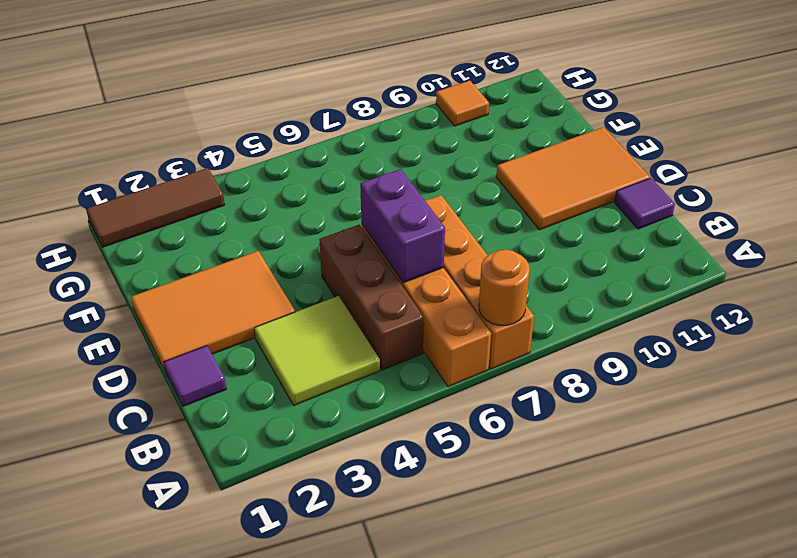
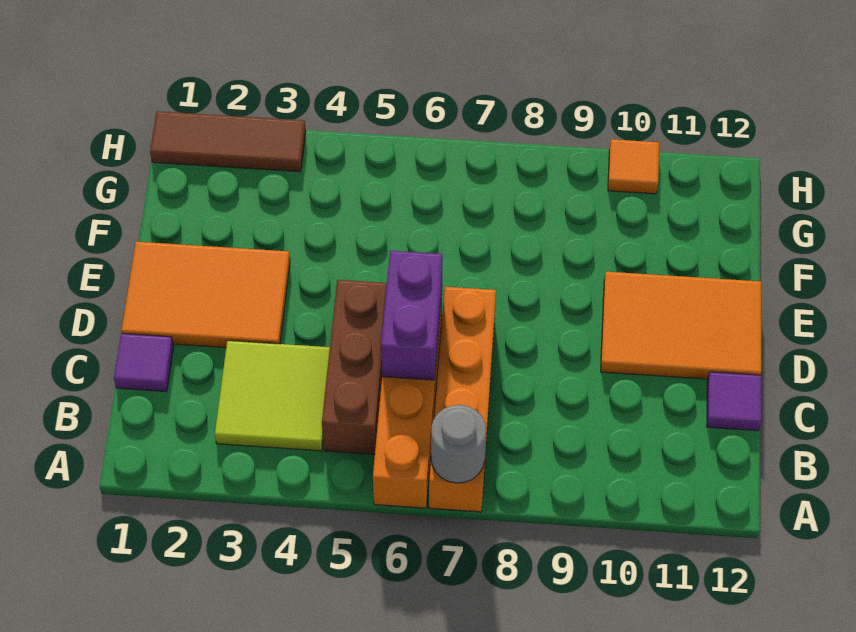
orange 1x1 round brick [479,250,530,325] -> grey 1x1 round brick [431,405,486,483]

